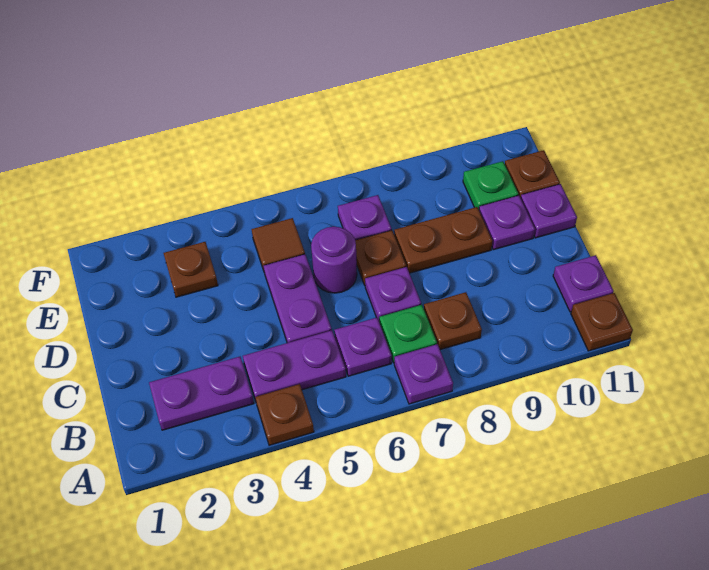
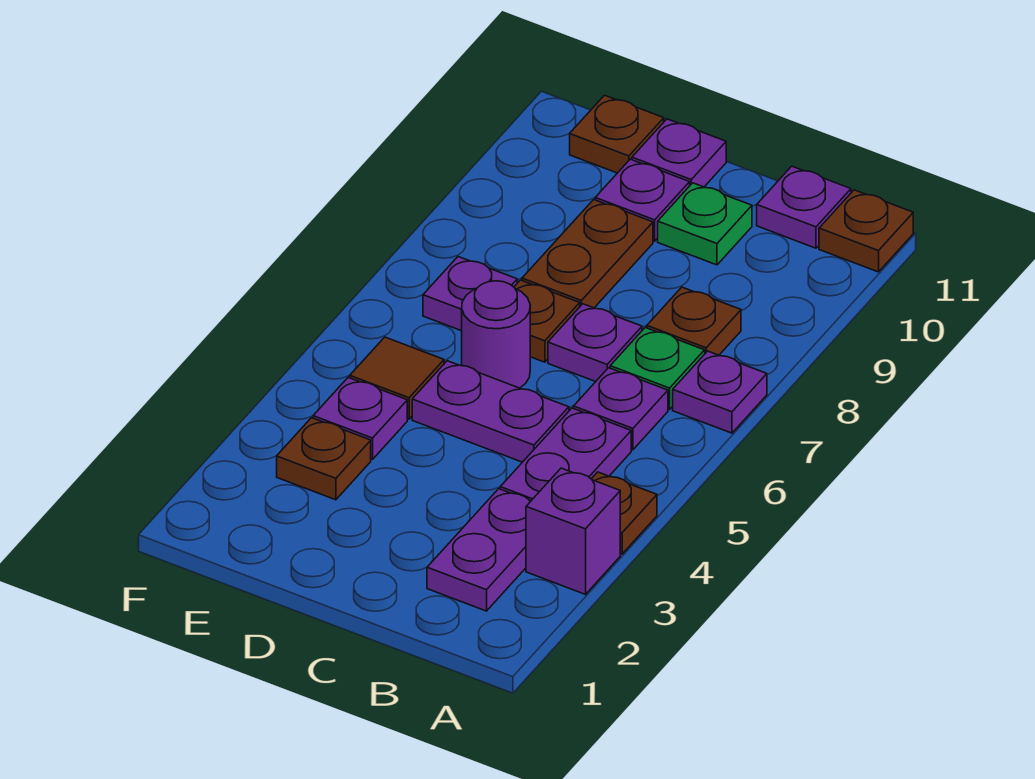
none -> purple 1x1 brick [526,468,620,594]
none -> purple 1x1 plate [313,377,407,459]
green 1x1 plate [463,161,518,209] -> green 1x1 plate moved to [658,183,752,265]

